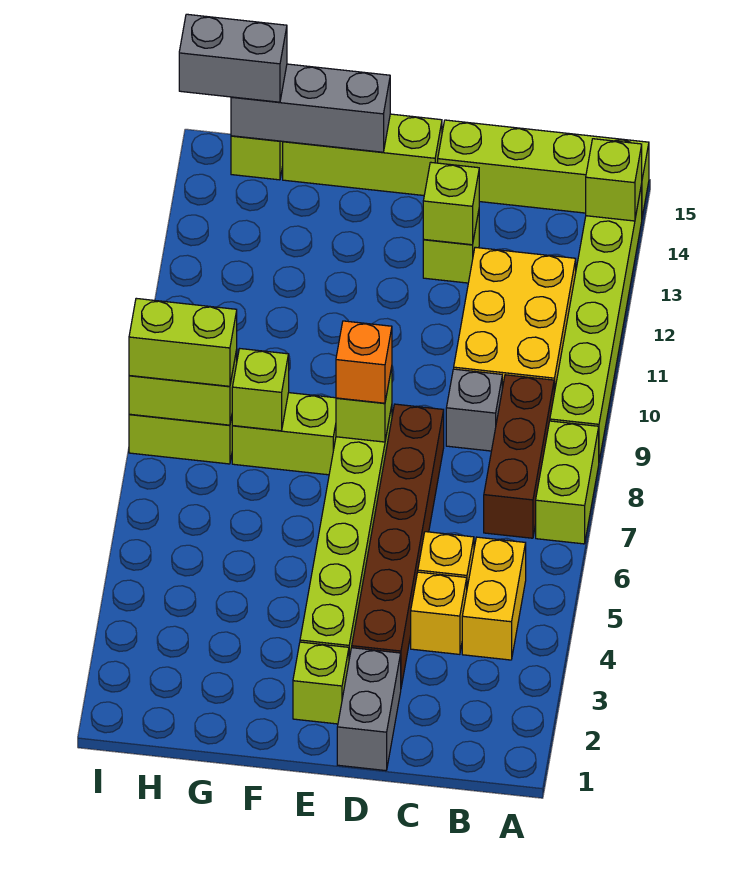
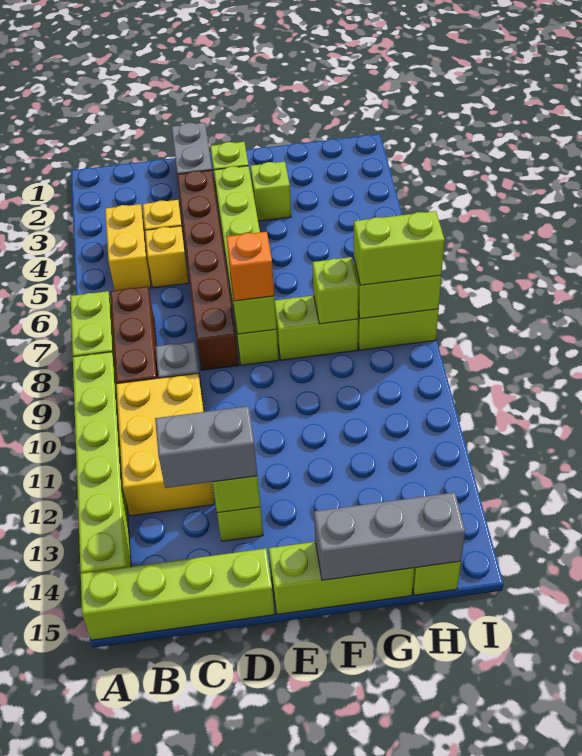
lime 1x1 brick [586,139,642,221] -> lime 1x1 brick moved to [250,162,291,221]
grey 1x2 brick [179,14,287,102] -> grey 1x2 brick moved to [155,406,257,488]

